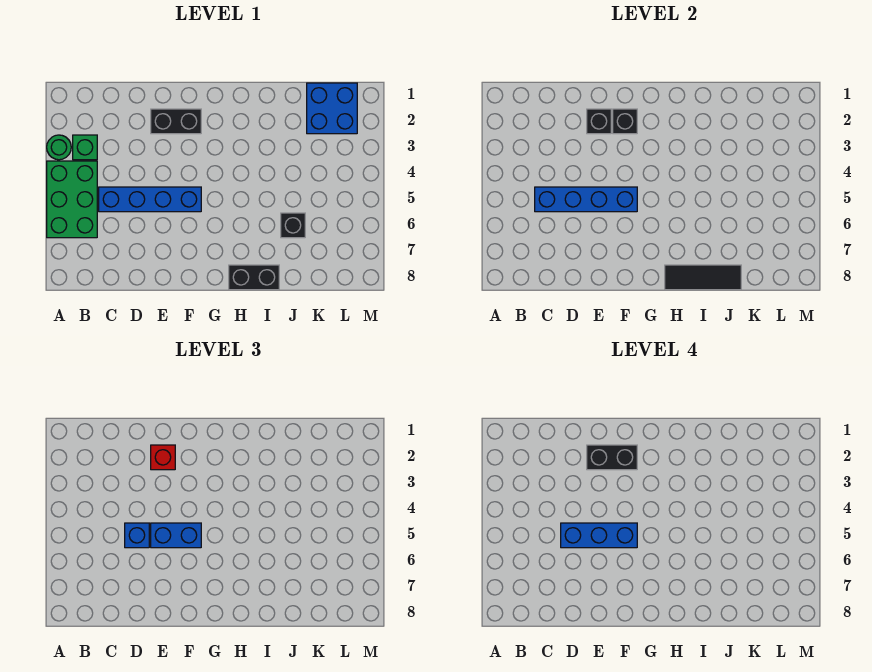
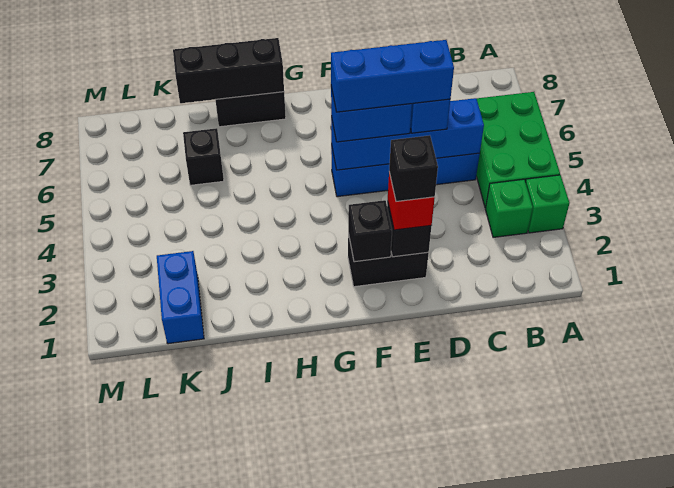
green 1x1 round brick [47,135,71,160] -> green 1x1 brick [525,175,569,233]
black 1x2 brick [587,445,637,470] -> black 1x1 brick [389,135,438,202]
black 1x3 tile [665,265,741,290] -> black 1x3 brick [173,38,284,103]
blue 2x2 brick [307,83,357,134] -> blue 1x2 brick [157,251,204,344]

